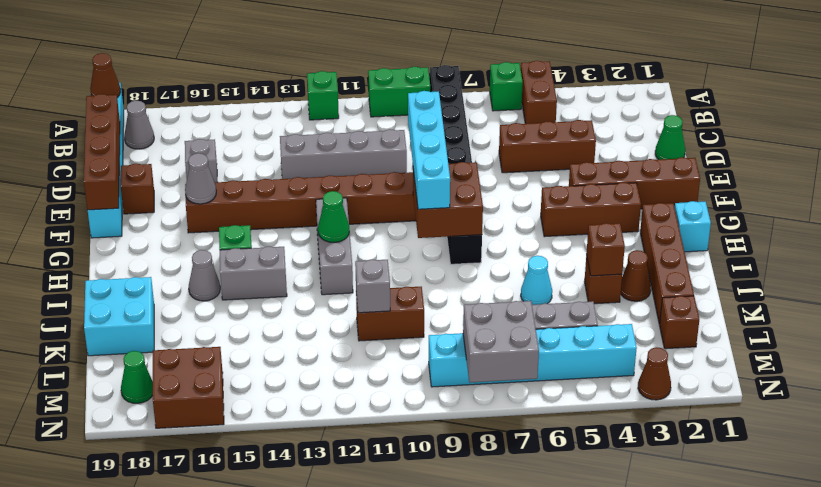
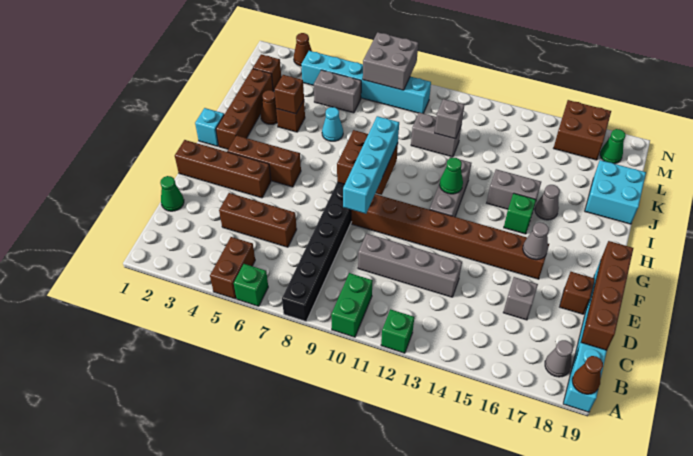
green 1x2 brick [368,67,430,117] -> green 1x2 brick turned to [331,273,373,337]
brown 1x2 brick [356,287,424,341] -> grey 1x2 brick [411,113,461,157]

